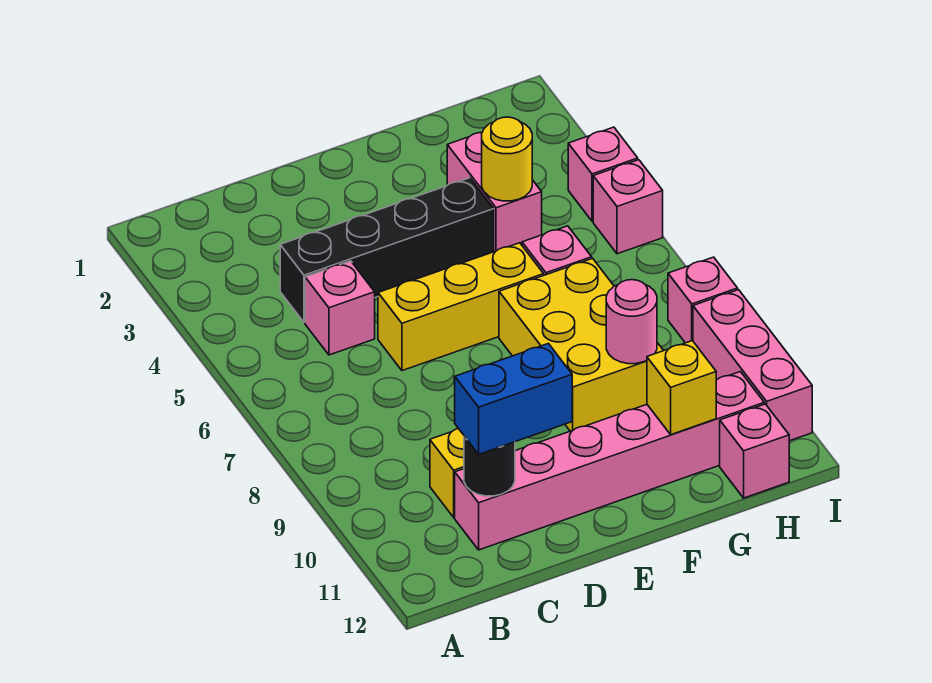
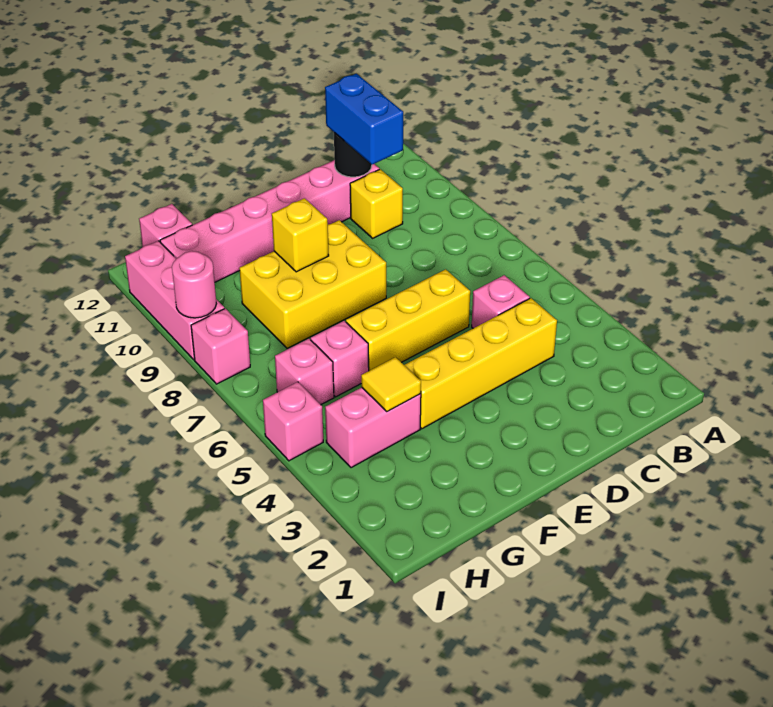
black 1x4 brick [280,178,494,322] -> yellow 1x4 brick [404,298,557,429]
blue 1x2 brick [455,343,572,454] -> blue 1x2 brick turned to [325,74,403,165]
yellow 2x3 brick [499,258,664,431] -> yellow 2x3 brick turned to [239,220,386,348]
pink 1x2 brick [447,133,542,252] -> pink 1x2 brick turned to [325,387,421,468]
yellow 1x1 round brick [482,117,532,201] -> yellow 1x1 tile [361,357,421,412]
pink 1x1 round brick [606,280,657,364] -> pink 1x1 round brick moved to [172,251,216,318]
yellow 1x1 brick [647,341,716,435] -> yellow 1x1 brick moved to [272,198,329,272]
pink 1x1 brick [568,127,638,221] -> pink 1x1 brick moved to [275,339,334,405]

